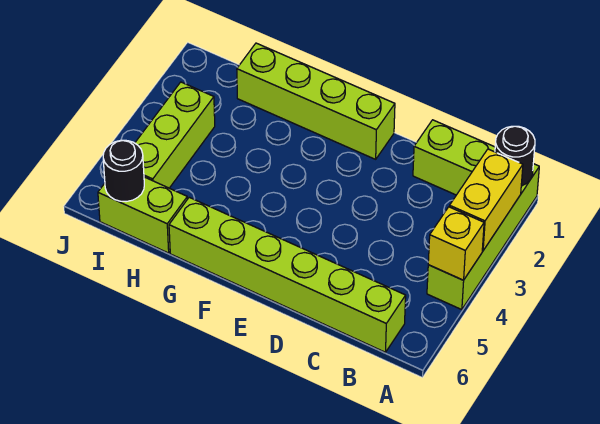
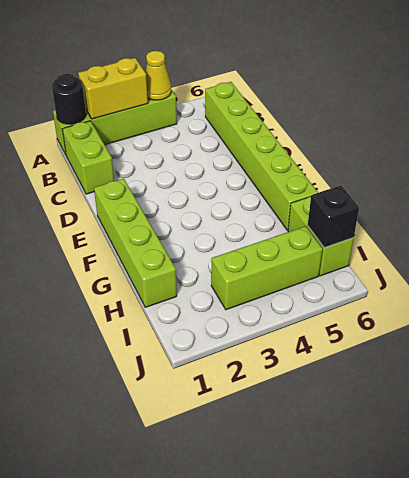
yellow 1x1 brick [428,207,484,280] -> yellow 1x1 cone [145,51,171,100]
black 1x1 round brick [103,140,144,202] -> black 1x1 brick [308,185,359,248]

